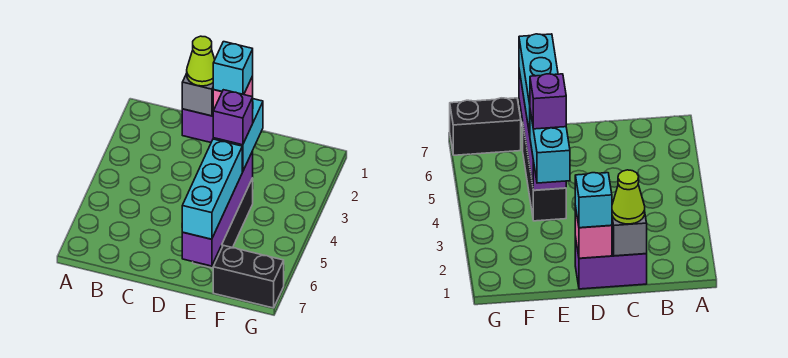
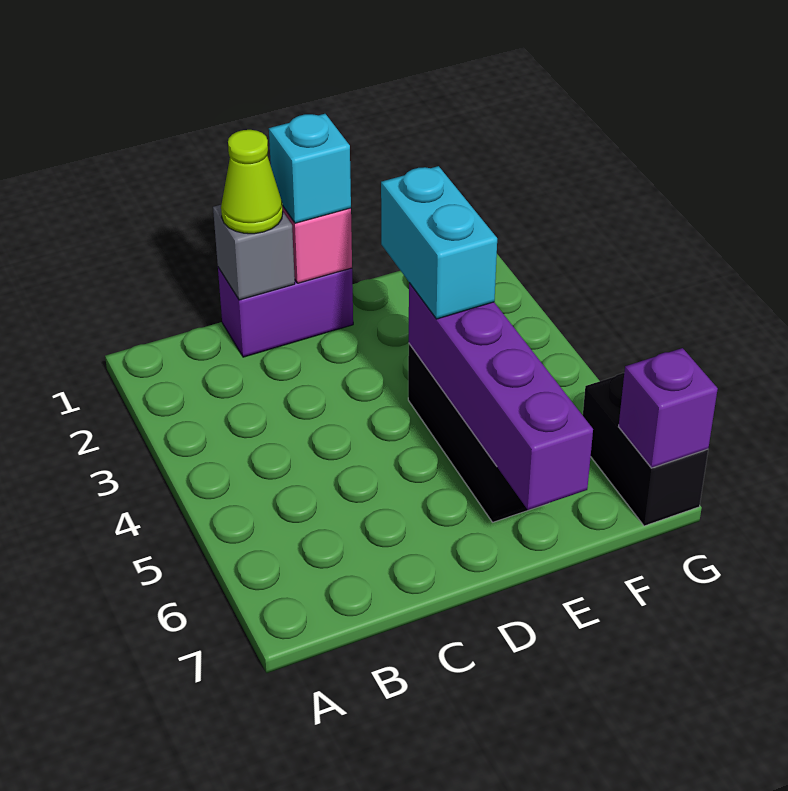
purple 1x1 brick [213,90,253,145] -> purple 1x1 brick moved to [619,348,718,468]
cyan 1x3 brick [182,139,242,239] -> none
black 1x2 brick [213,245,284,308] -> black 1x2 brick turned to [583,373,708,526]

